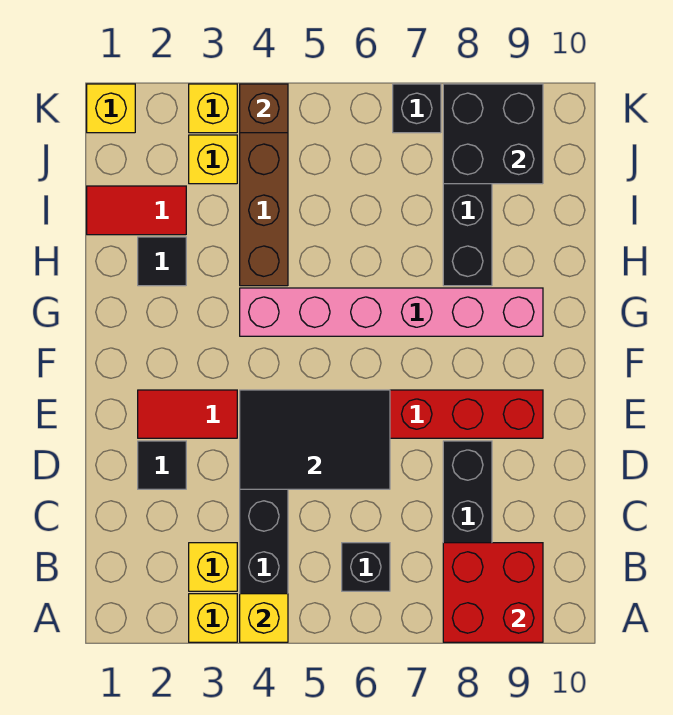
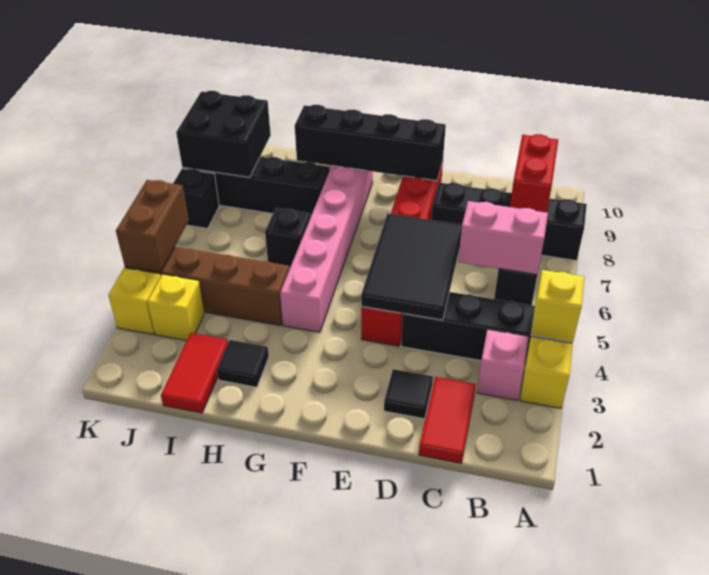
red 2x2 brick [443,543,543,642] -> red 1x2 brick [510,134,558,213]
yellow 1x1 brick [189,543,237,591] -> pink 1x1 brick [477,330,528,400]
none -> pink 1x2 brick [458,201,548,275]
red 1x2 tile [138,390,237,438] -> red 1x2 tile moved to [419,377,476,463]
none -> black 1x4 brick [295,105,446,181]
none -> black 1x1 brick [265,208,311,268]
yellow 1x1 brick [87,84,135,133] -> none
brown 1x1 brick [240,84,288,133] -> brown 1x2 brick [116,180,189,272]

